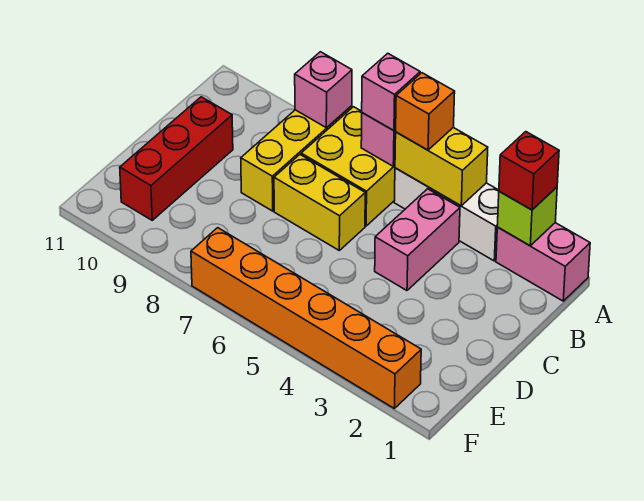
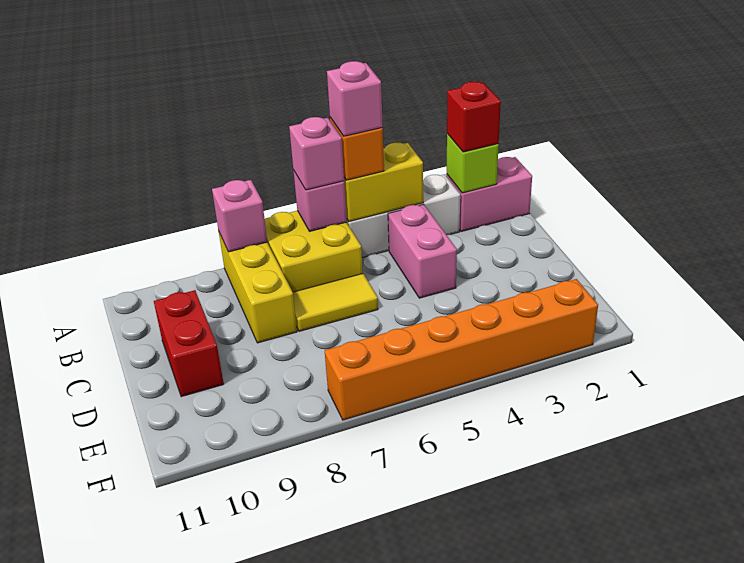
none -> pink 1x1 brick [327,61,383,136]
yellow 1x2 brick [274,155,365,250] -> yellow 1x2 tile [293,274,378,331]
red 1x3 brick [120,97,233,220] -> red 1x2 brick [154,290,224,397]

